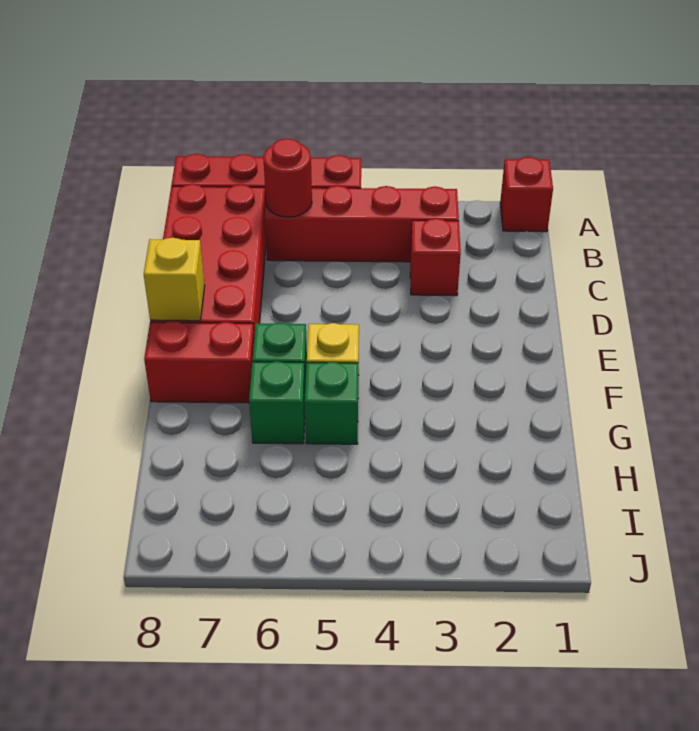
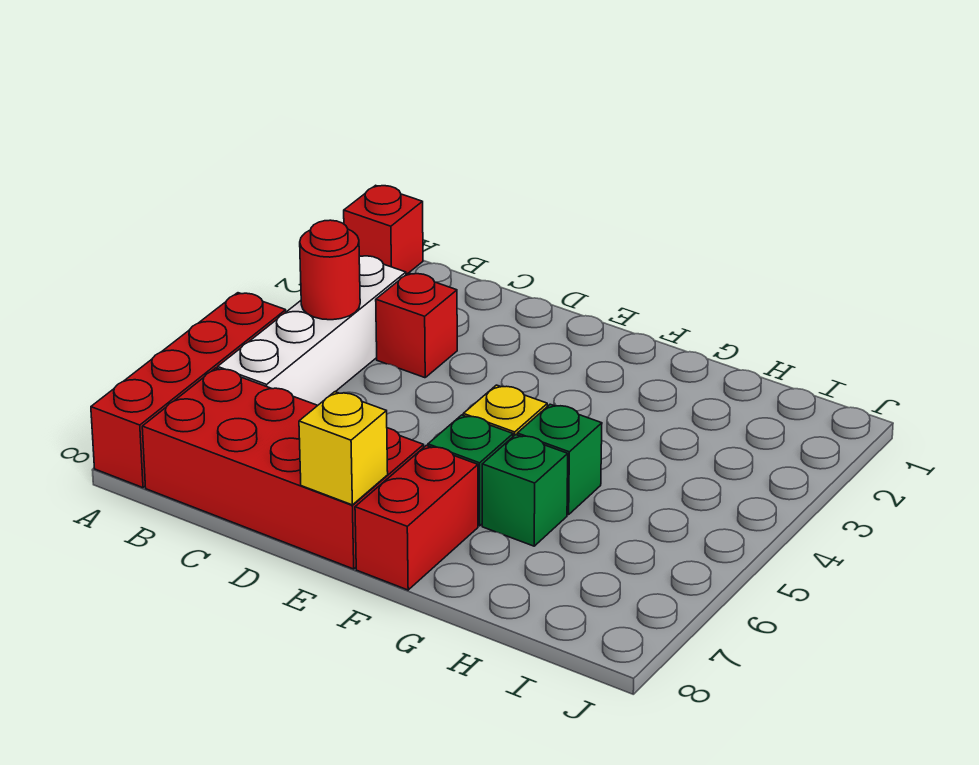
red 1x4 brick [265,186,459,262] -> white 1x4 brick [218,256,406,405]
red 1x1 round brick [263,138,312,217] -> red 1x1 round brick moved to [300,220,360,320]

